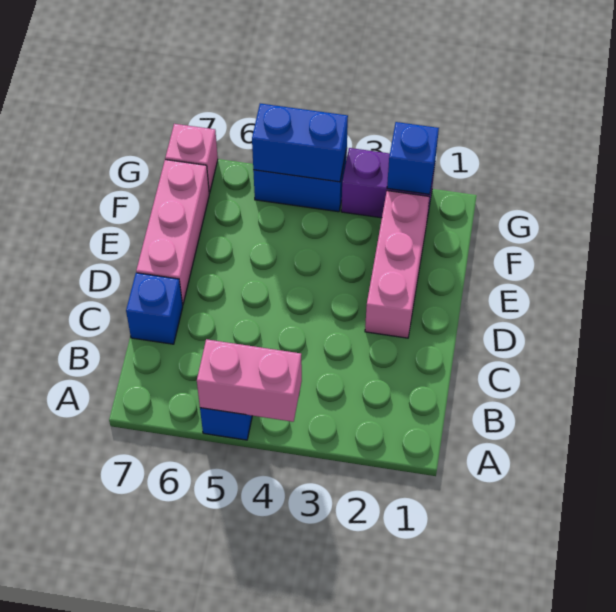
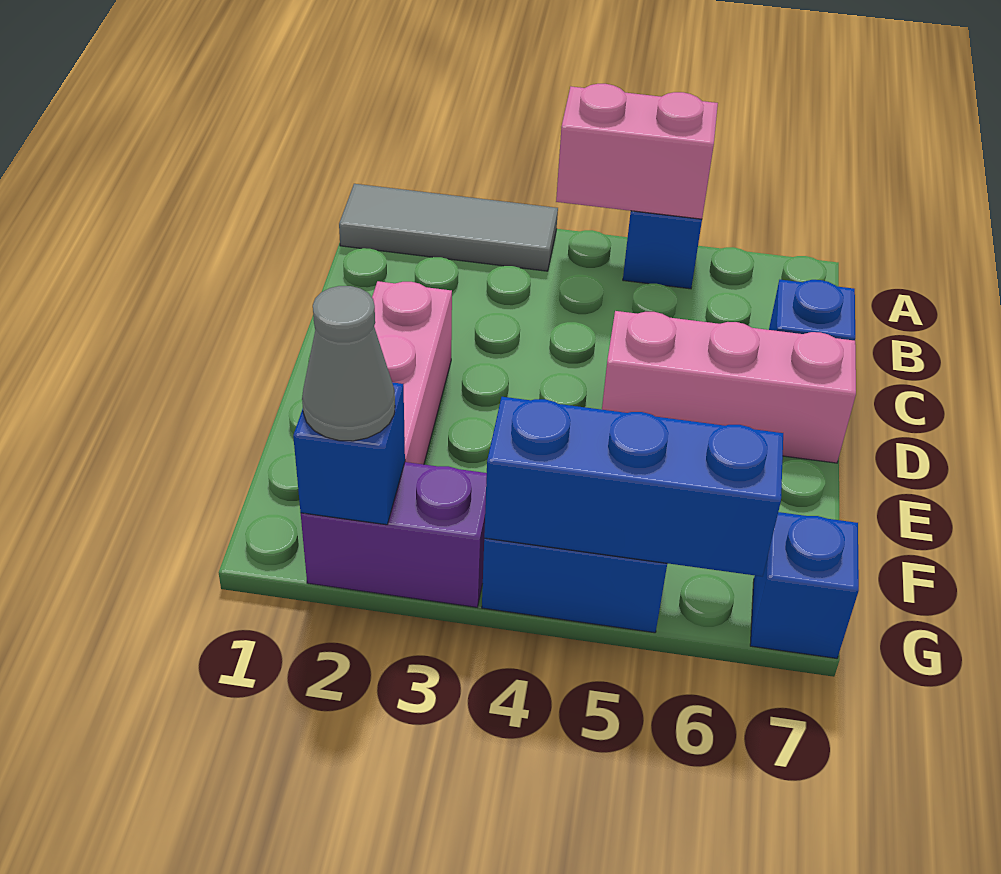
none -> grey 1x3 tile [339,184,558,271]
pink 1x3 brick [136,160,209,305] -> pink 1x3 brick turned to [602,311,856,463]
none -> grey 1x1 cone [302,286,395,441]
blue 1x2 brick [252,103,348,182] -> blue 1x3 brick [484,397,783,576]
pink 1x1 brick [165,124,218,193] -> blue 1x1 brick [750,512,859,658]

